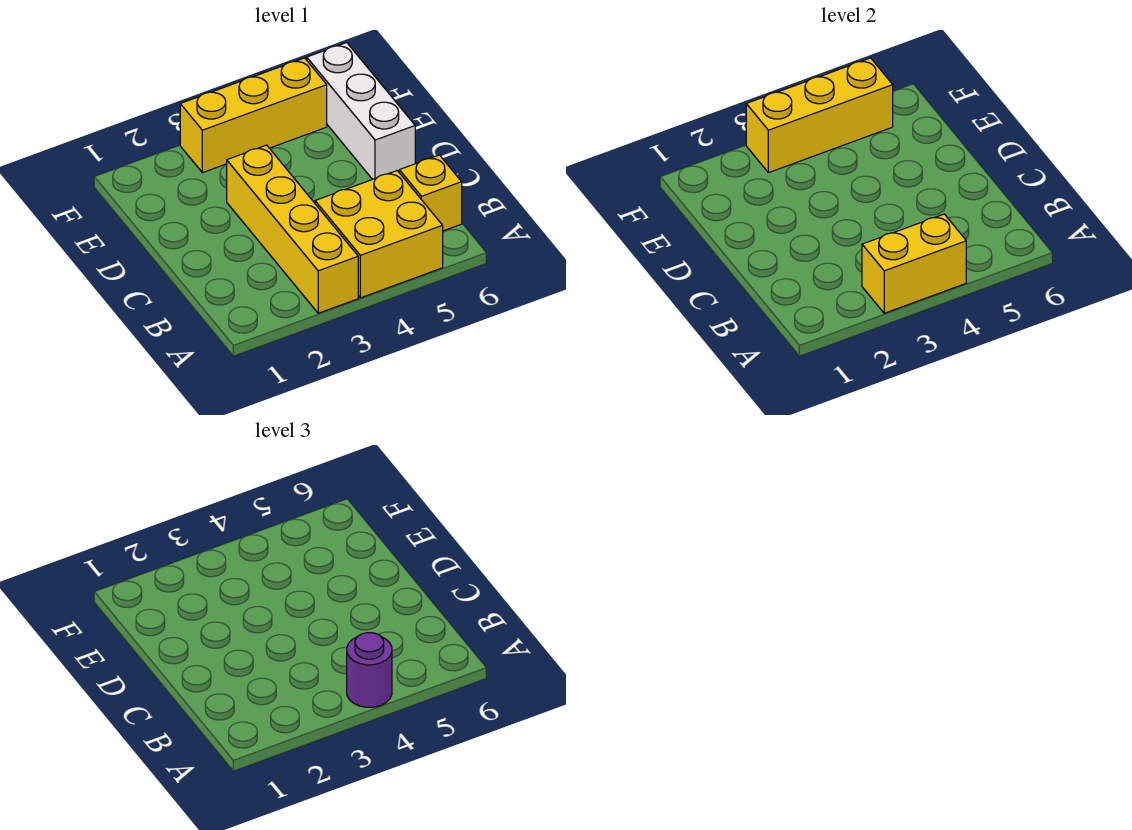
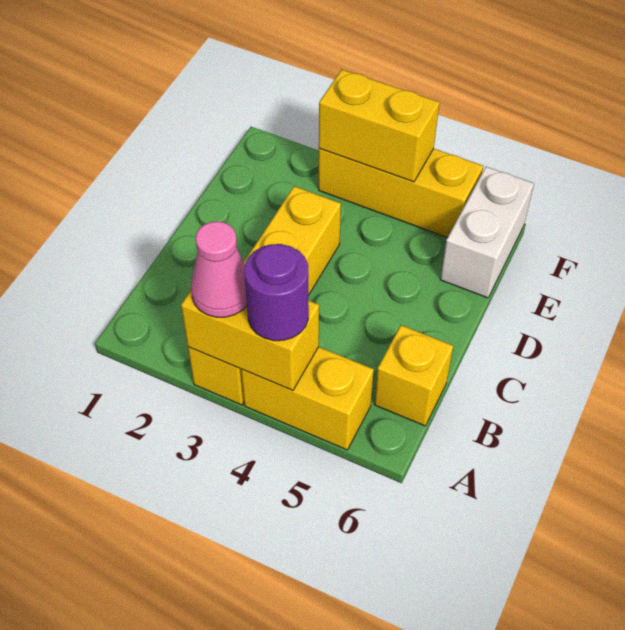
none -> pink 1x1 cone [191,221,247,317]
yellow 2x2 brick [315,171,443,298] -> yellow 1x2 brick [241,347,374,450]
white 1x3 brick [307,43,415,179] -> white 1x2 brick [440,167,534,298]
yellow 1x3 brick [746,58,893,173] -> yellow 1x2 brick [319,69,440,182]

